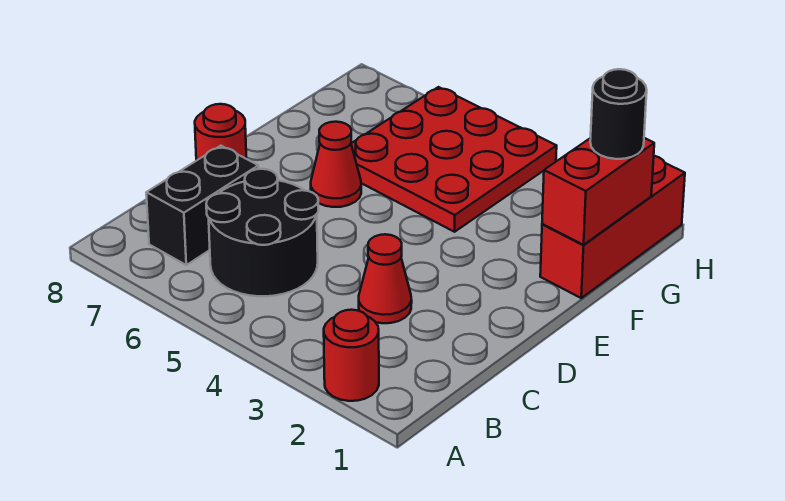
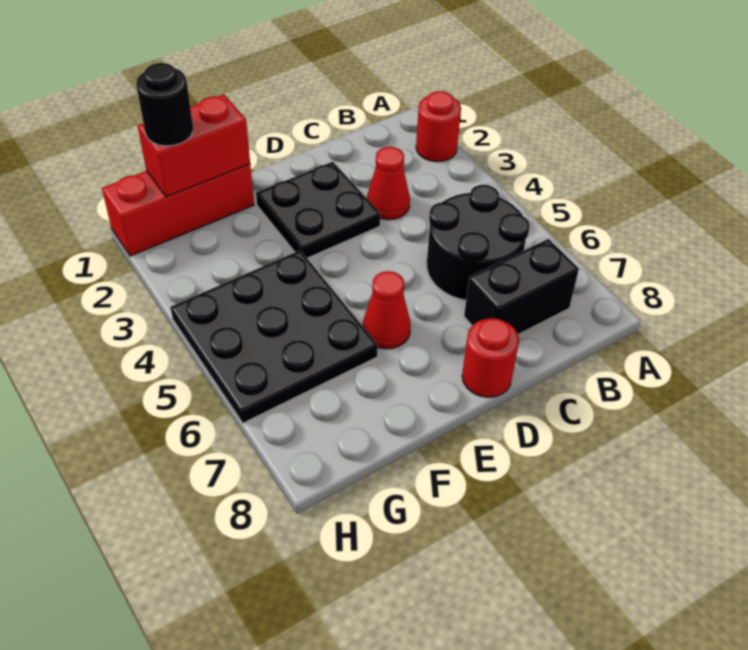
none -> black 2x2 plate [256,162,380,258]
red 3x3 plate [351,87,557,232] -> black 3x3 plate [170,250,378,423]

